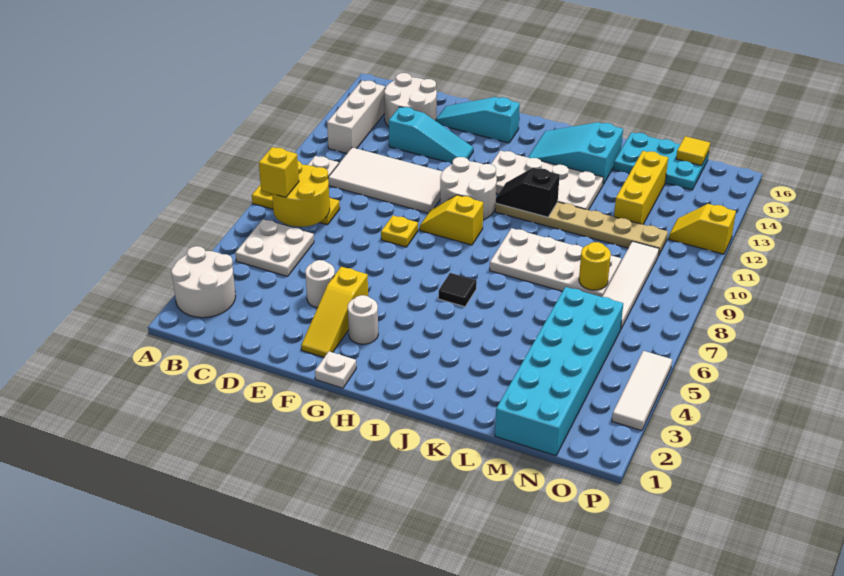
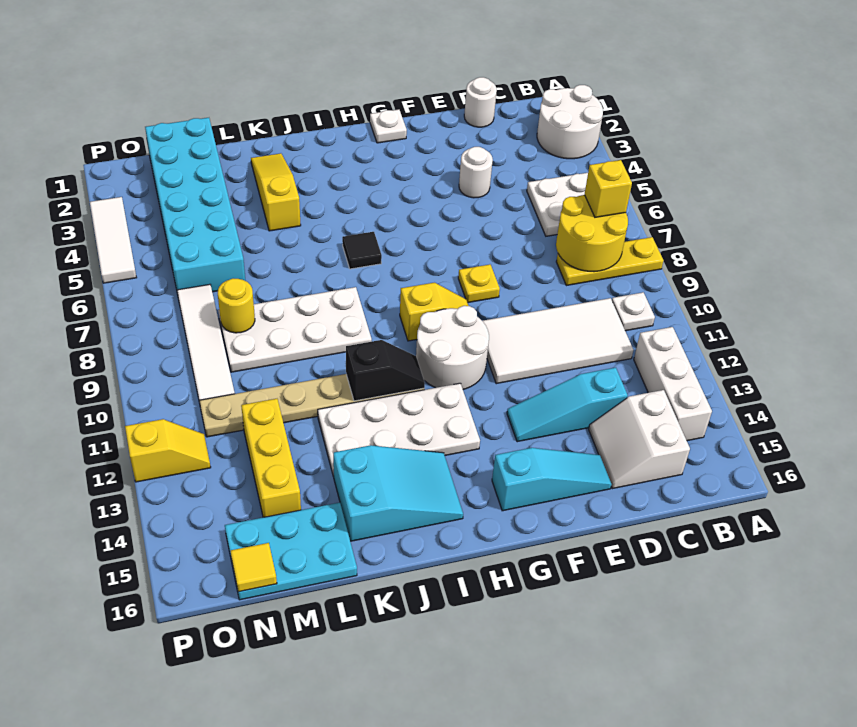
white 2x2 round brick [384,73,437,126] -> white 2x2 slope [589,390,690,489]
yellow 1x3 slope [301,267,368,357] -> yellow 1x3 slope moved to [251,153,301,231]
white 1x1 round brick [348,295,378,344] -> white 1x1 round brick moved to [464,77,497,127]

